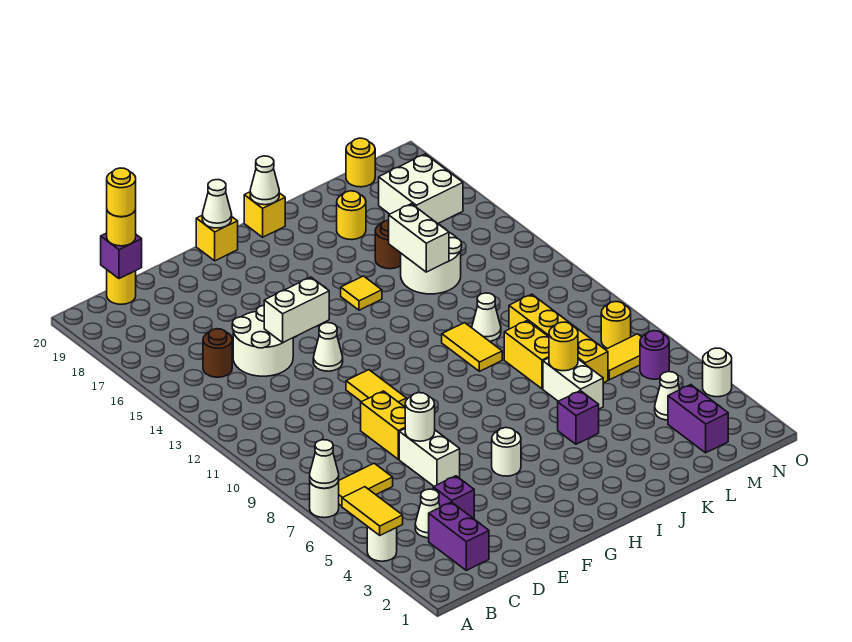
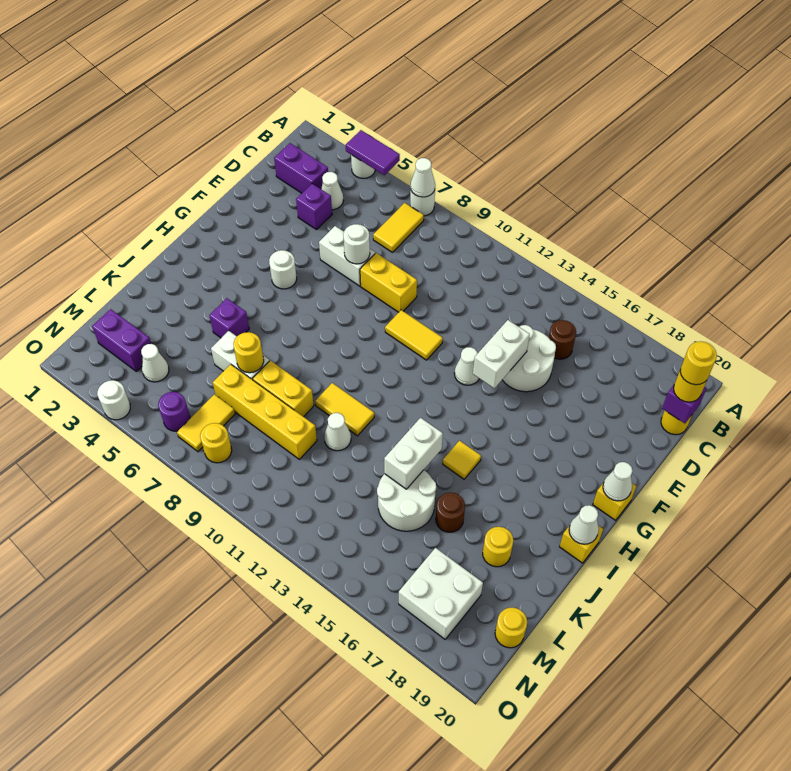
yellow 1x2 tile [342,487,403,535] -> purple 1x2 tile [346,130,400,175]
white 1x2 brick [389,204,449,272] -> white 1x2 brick turned to [384,418,443,489]

